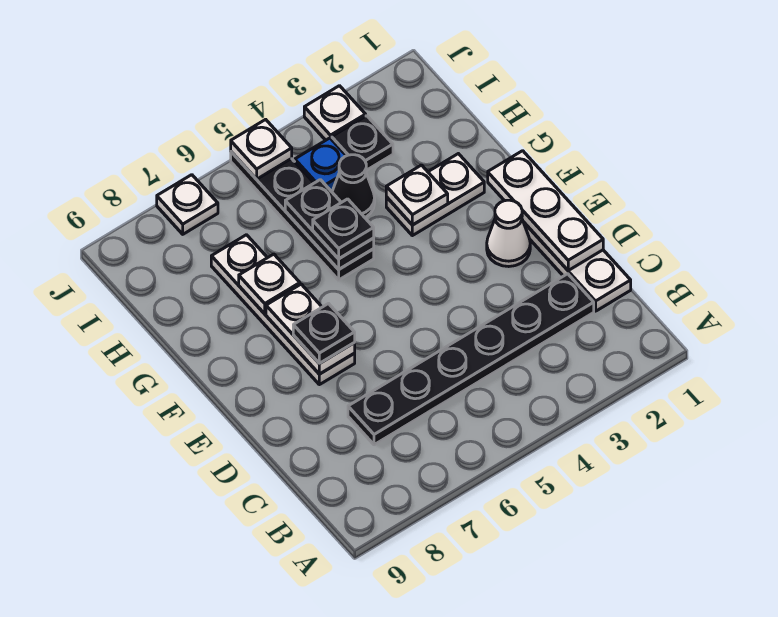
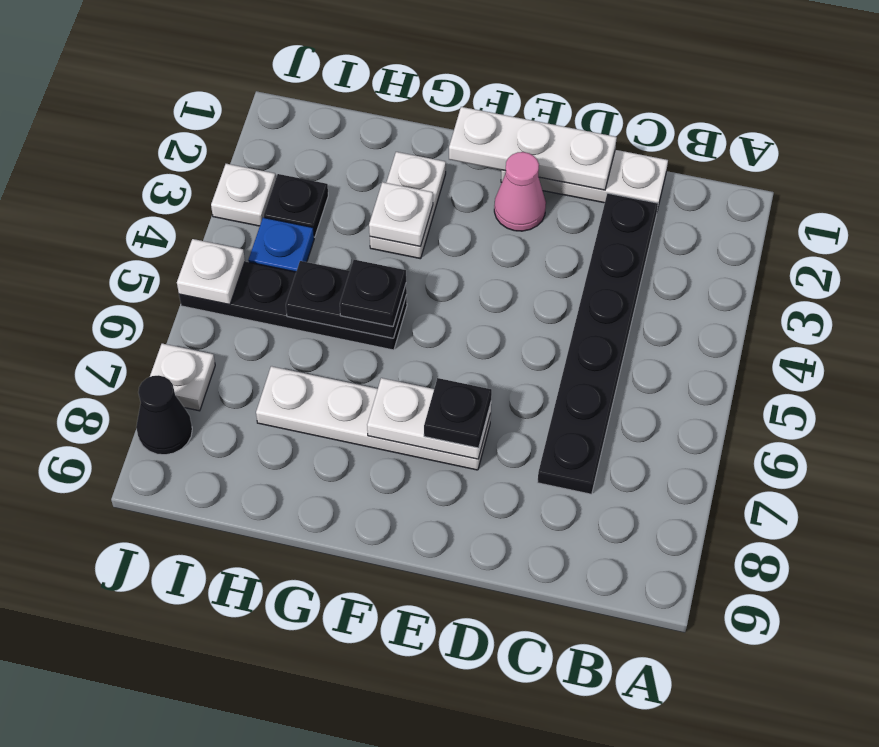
white 1x1 cone [487,200,530,267] -> pink 1x1 cone [494,152,546,231]
white 1x1 plate [239,254,300,314] -> none
black 1x1 cone [332,155,375,218] -> black 1x1 cone moved to [136,375,192,455]

